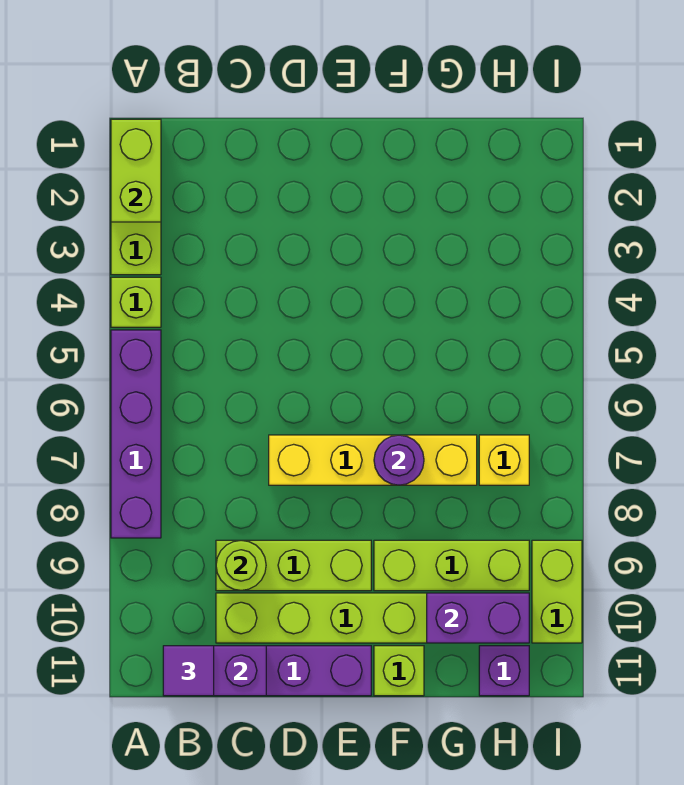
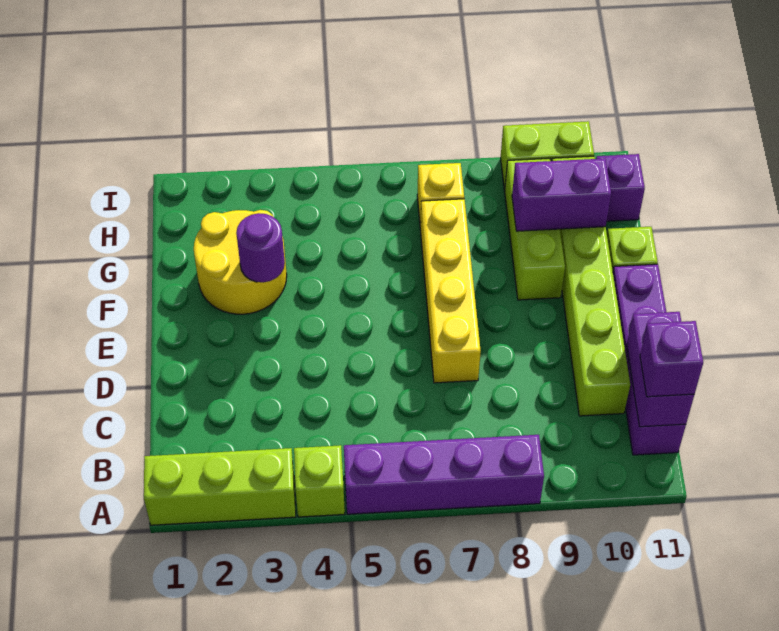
lime 1x2 brick [111,119,161,222] -> none
purple 1x1 tile [163,646,214,696] -> purple 1x1 brick [640,321,703,397]
lime 1x3 brick [216,540,371,591] -> none
lime 1x1 round brick [216,540,266,590] -> none
none -> yellow 2x2 round brick [194,210,287,314]
purple 1x1 round brick [374,435,424,485] -> purple 1x1 round brick moved to [236,213,285,282]
purple 1x2 brick [427,593,529,643] -> purple 1x2 brick turned to [512,158,611,231]

